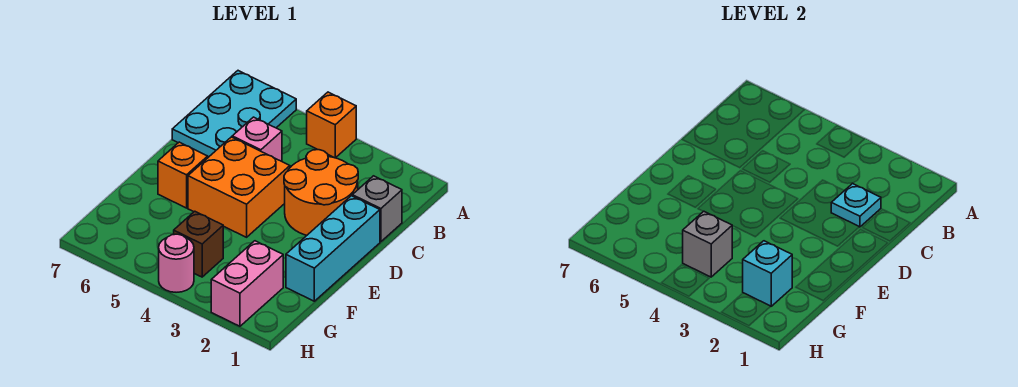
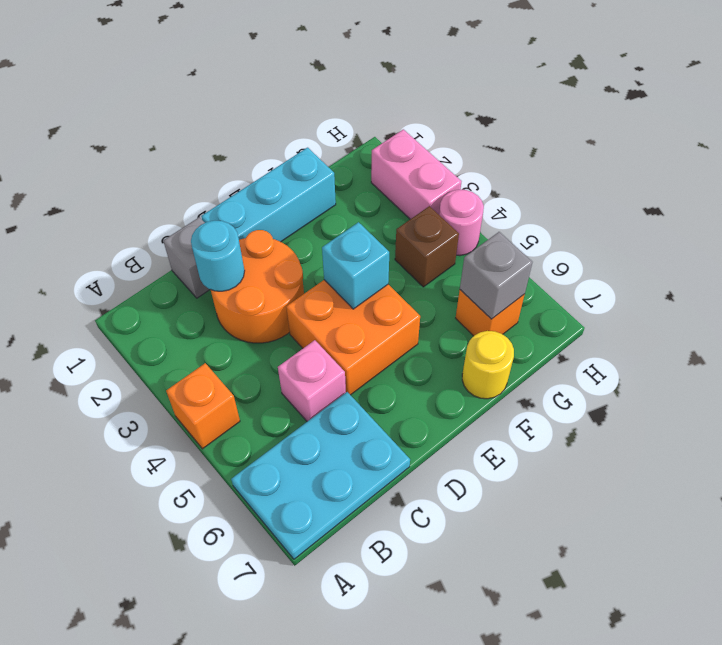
cyan 1x1 plate [831,184,881,227] -> cyan 1x1 round brick [191,221,245,291]
orange 1x1 brick [158,142,208,208] -> orange 1x1 brick moved to [456,290,525,336]
none -> yellow 1x1 round brick [462,331,514,399]
pink 1x2 brick [211,241,283,326] -> pink 1x2 brick turned to [371,129,462,219]
cyan 1x1 brick [743,241,792,306] -> cyan 1x1 brick moved to [322,222,389,309]
grey 1x1 brick [683,211,732,277] -> grey 1x1 brick moved to [460,232,533,319]

